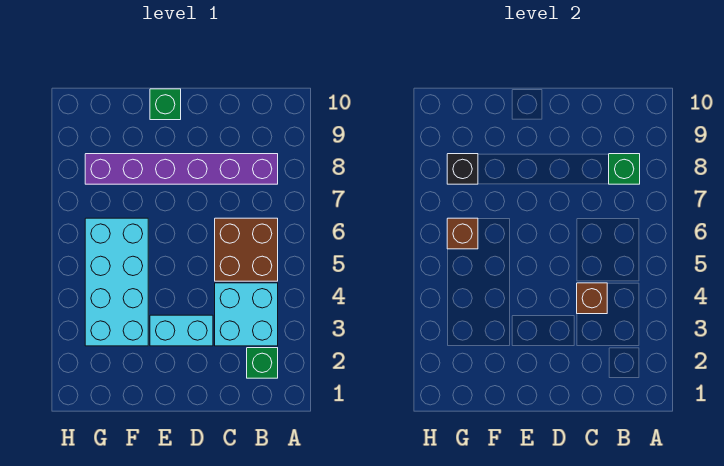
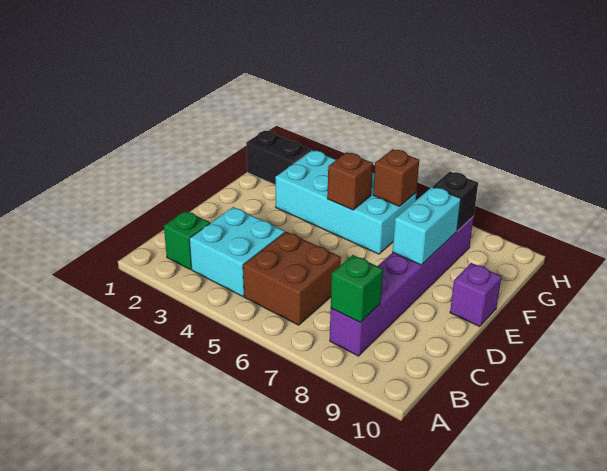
brown 1x1 brick [577,283,607,314] -> brown 1x1 brick moved to [327,152,373,210]
cyan 1x2 brick [150,315,213,346] -> cyan 1x2 brick moved to [393,187,461,265]
green 1x1 brick [150,89,181,120] -> purple 1x1 brick [450,263,502,327]
none -> black 1x2 brick [246,131,312,185]

